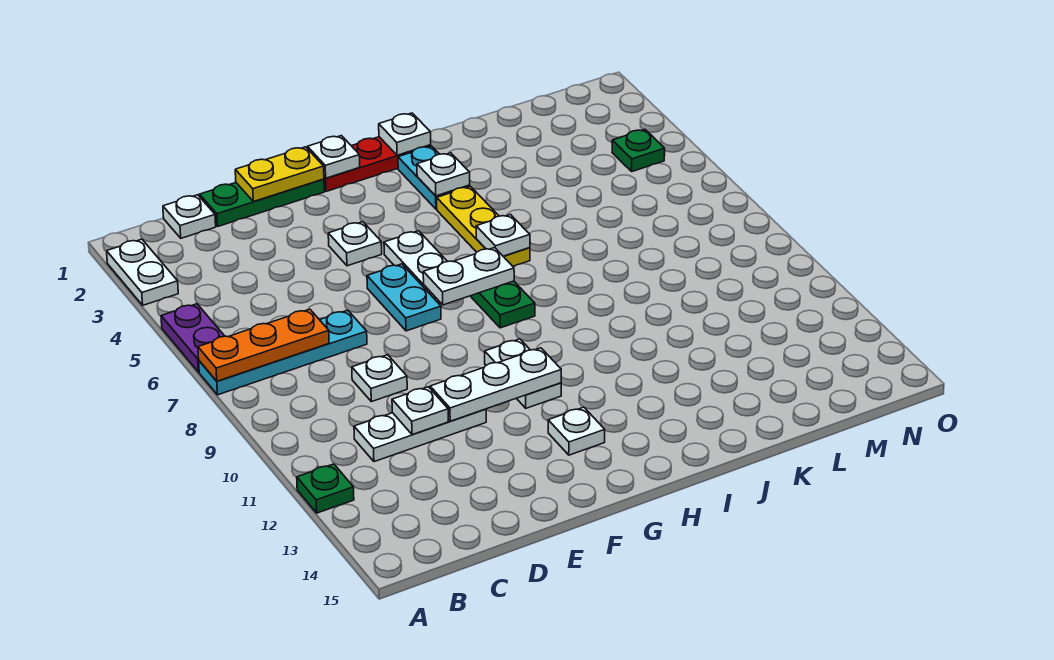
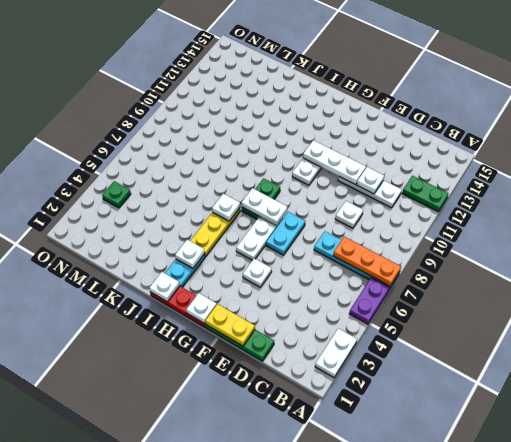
green 1x1 plate [297,464,354,513] -> green 1x2 plate [402,176,449,212]
white 1x1 plate [163,195,216,238] -> none
white 1x1 plate [548,407,605,455] -> none

